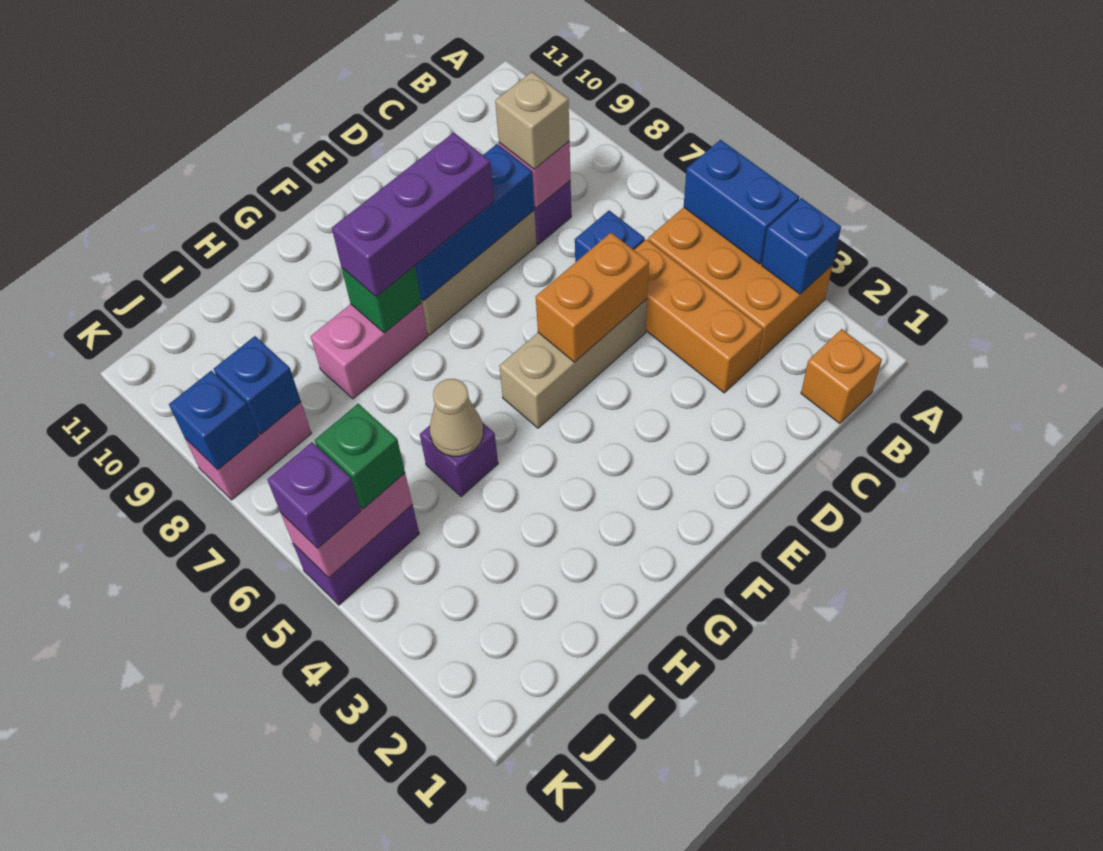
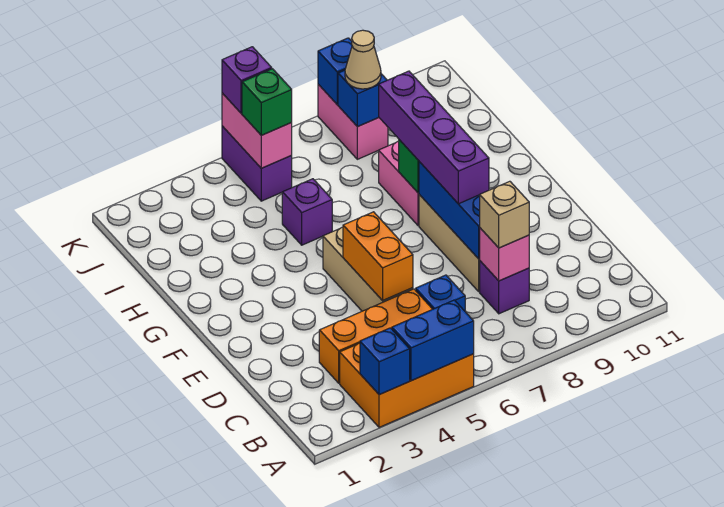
orange 1x1 brick [801,329,882,424] -> none
purple 1x3 brick [332,133,494,297] -> purple 1x4 brick [379,71,489,204]
tan 1x1 cone [430,379,483,456] -> tan 1x1 cone moved to [345,30,381,89]

